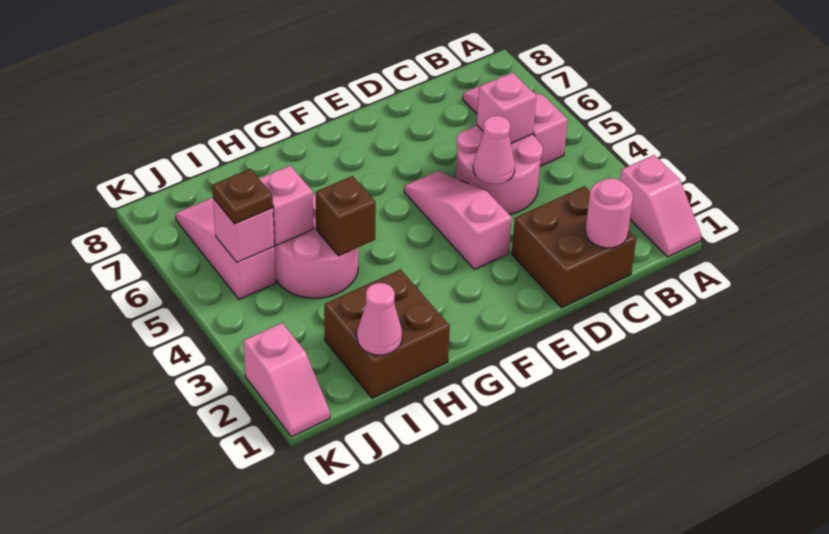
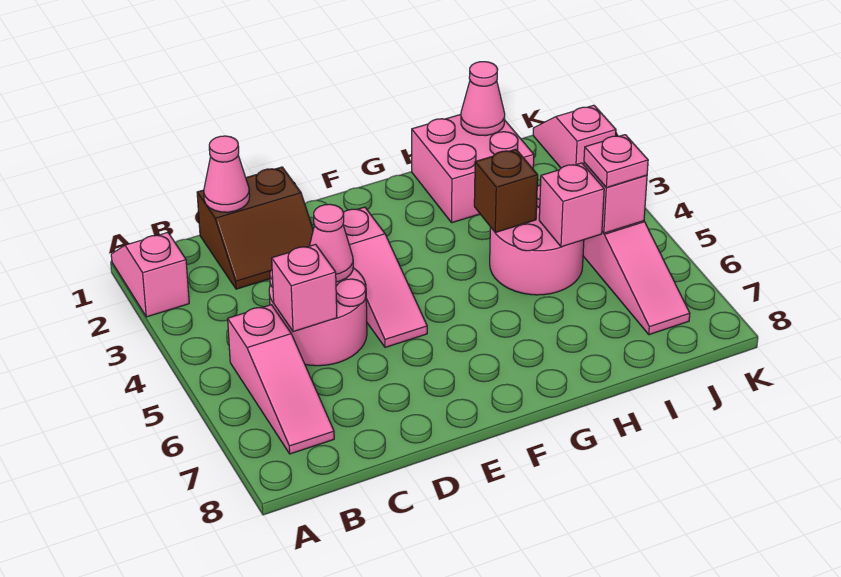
brown 2x2 brick [512,186,636,308] -> brown 2x2 slope [197,167,313,289]
pink 1x1 round brick [585,178,633,248] -> pink 1x1 cone [204,136,250,212]
brown 2x2 brick [324,270,450,398] -> pink 2x2 brick [412,114,534,223]
brown 1x1 plate [212,169,273,224] -> pink 1x1 plate [584,135,648,188]

